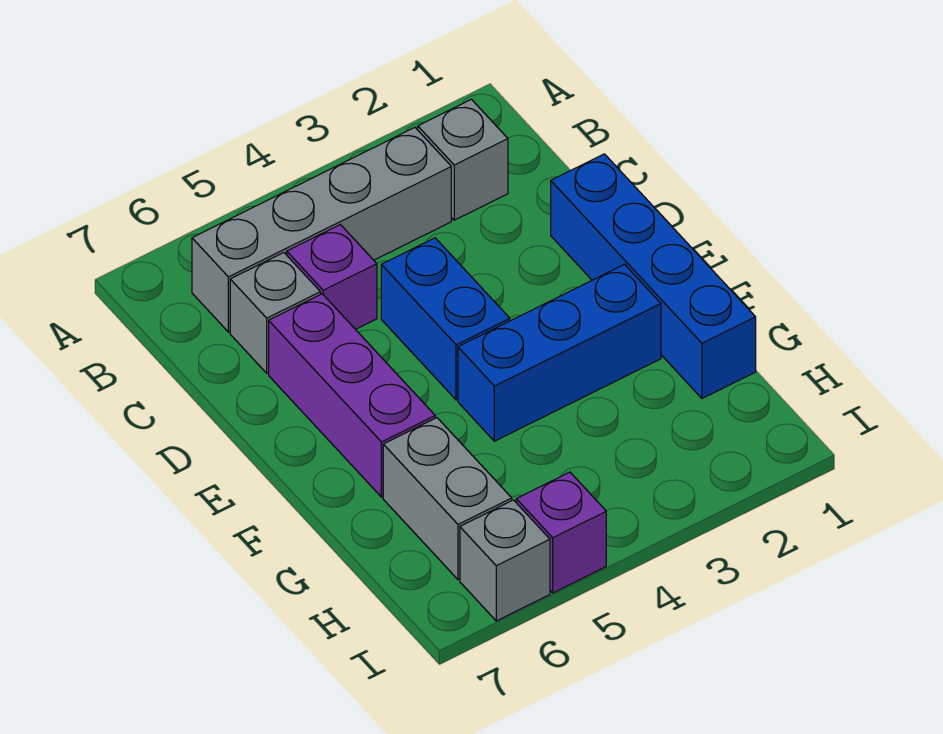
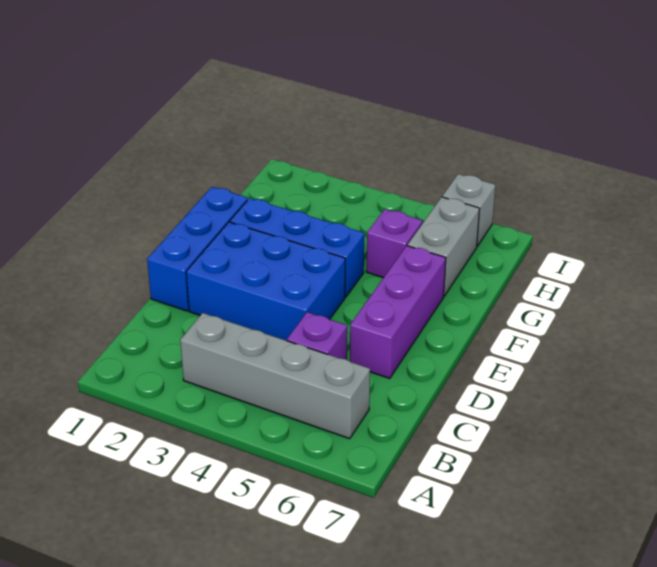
grey 1x1 brick [418,99,508,220] -> none
grey 1x1 brick [230,253,320,373] -> none
blue 1x4 brick [551,154,756,398] -> blue 1x3 brick [147,187,248,311]
blue 1x2 brick [381,238,510,400] -> blue 2x3 brick [186,222,345,341]
purple 1x1 brick [516,472,606,593] -> purple 1x1 brick moved to [366,209,423,278]

